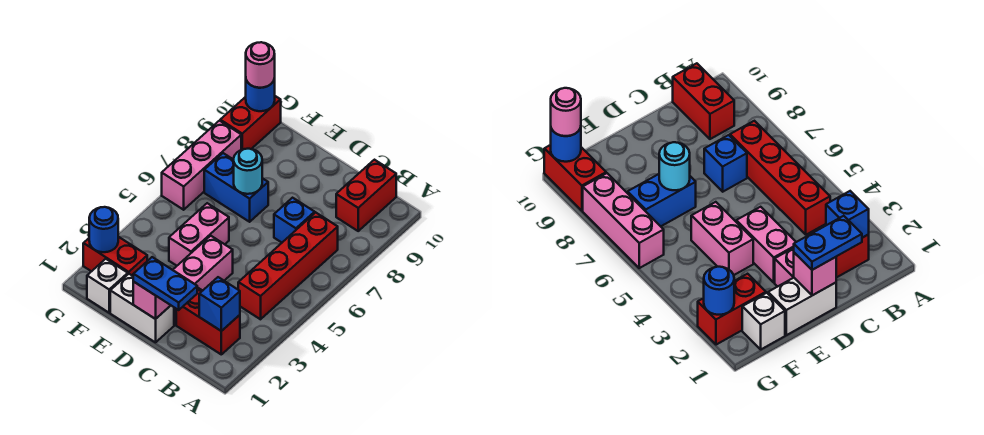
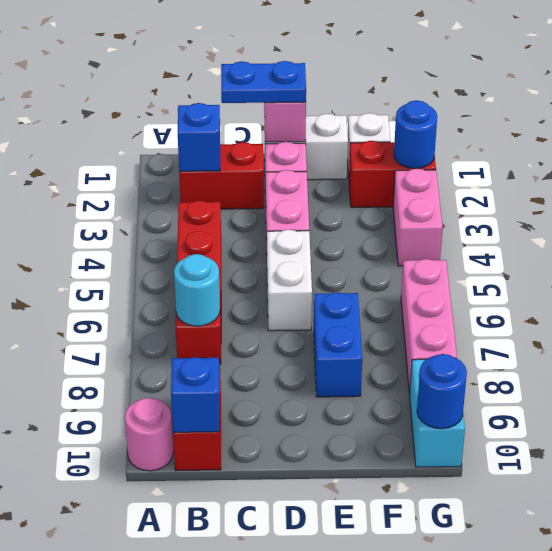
blue 1x1 brick [274,198,315,243] -> blue 1x1 brick moved to [171,357,220,432]
none -> white 1x2 brick [267,230,312,331]
pink 1x2 brick [169,203,229,266] -> pink 1x2 brick moved to [393,168,443,266]
blue 1x2 brick [204,153,268,222] -> blue 1x2 brick turned to [314,292,362,397]
cyan 1x1 round brick [234,149,262,194] -> cyan 1x1 round brick moved to [174,254,220,326]
red 1x2 brick [220,96,281,150] -> cyan 1x2 brick [409,359,465,467]
pink 1x1 round brick [246,42,275,88] -> pink 1x1 round brick moved to [125,398,173,471]

